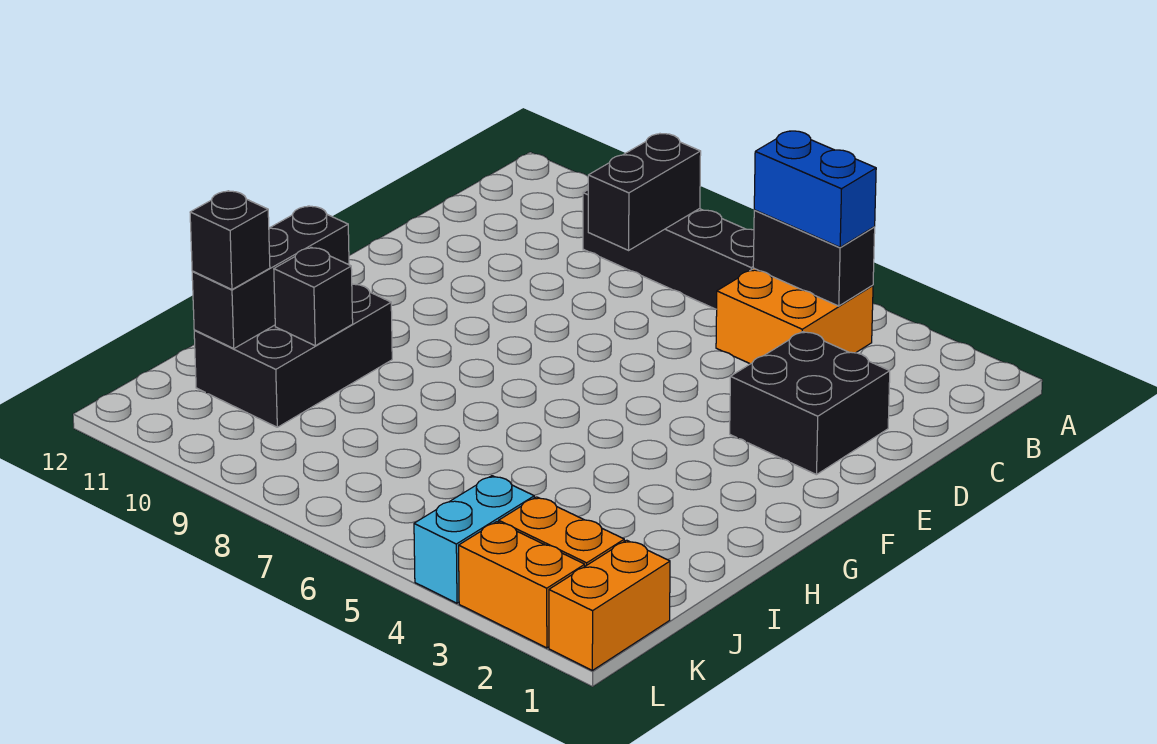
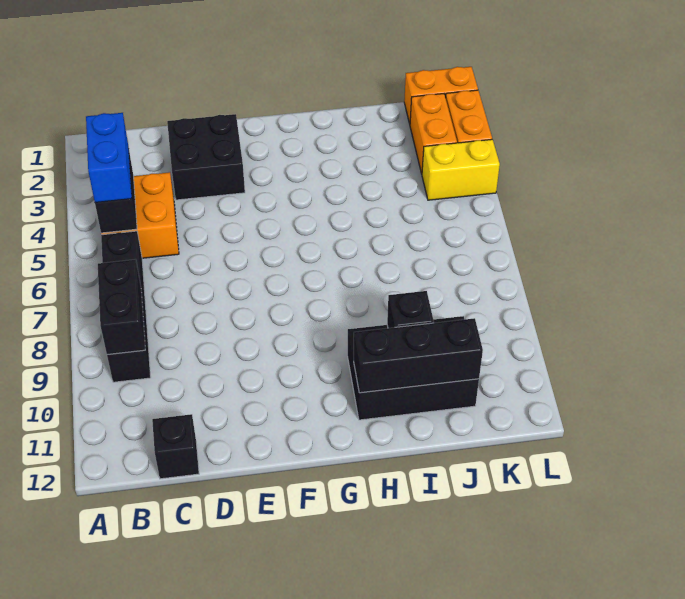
black 1x2 brick [588,134,701,250] -> black 1x2 brick turned to [98,259,145,355]
black 1x1 brick [190,191,270,289] -> black 1x1 brick moved to [152,414,199,479]
cyan 1x2 brick [414,476,534,603] -> yellow 1x2 brick [422,139,500,200]

